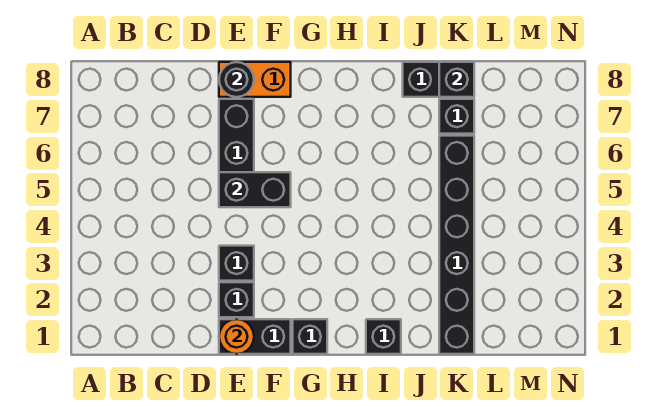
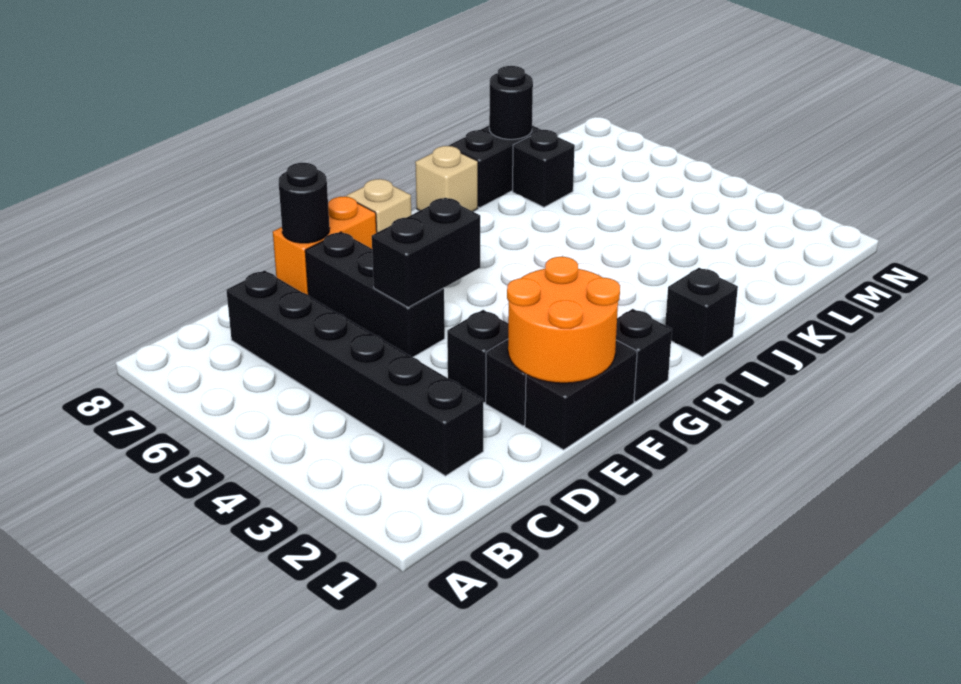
orange 1x1 round brick [219,319,254,354] -> orange 2x2 round brick [507,257,620,383]
none -> tan 1x1 brick [346,179,411,232]
none -> tan 1x1 brick [415,146,478,211]
black 1x6 brick [439,136,474,354] -> black 1x6 brick moved to [226,271,483,476]
black 1x1 brick [439,62,474,97] -> black 1x1 round brick [489,66,533,139]

